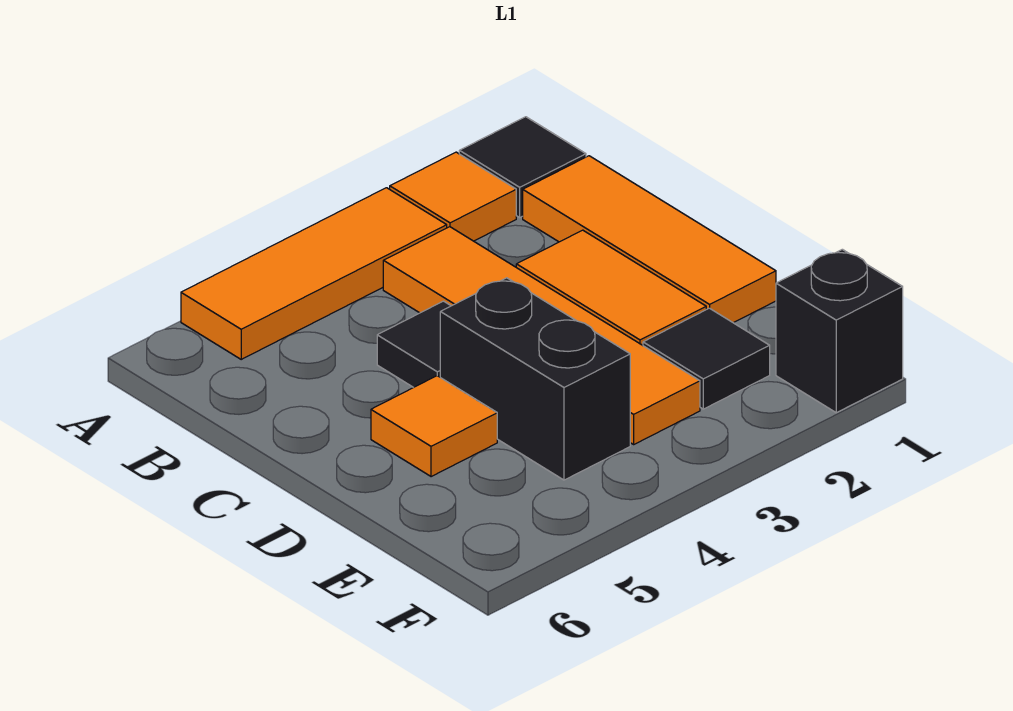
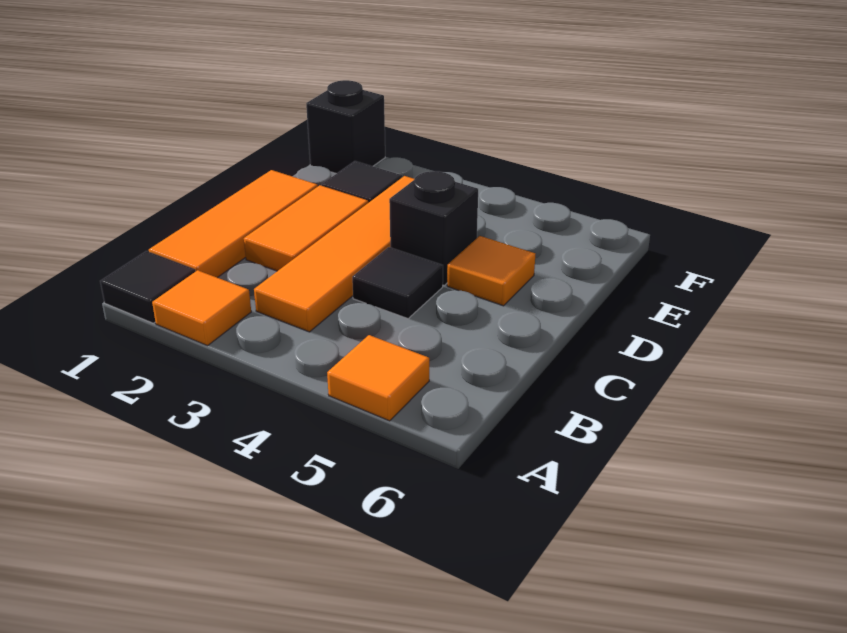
orange 1x3 tile [181,188,447,359] -> orange 1x1 tile [327,335,429,421]
black 1x2 brick [440,278,630,480] -> black 1x1 brick [389,171,478,285]

